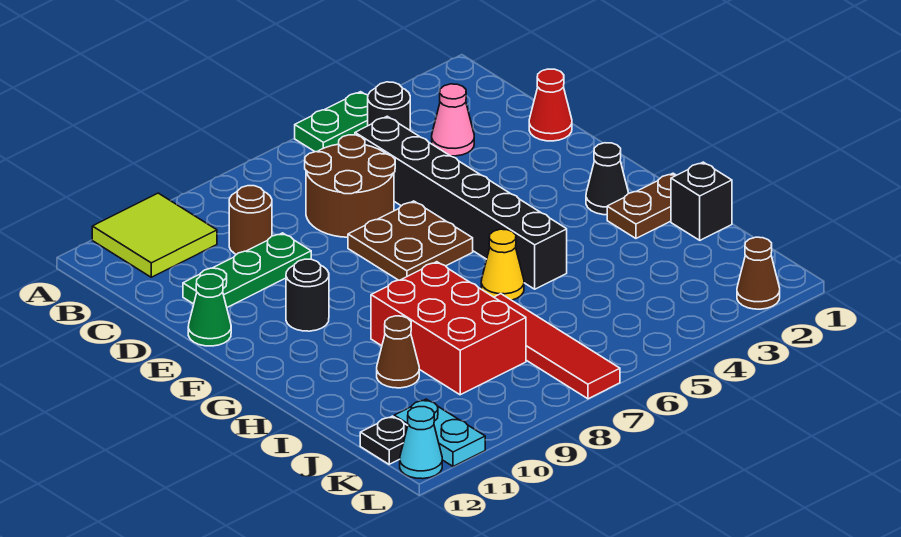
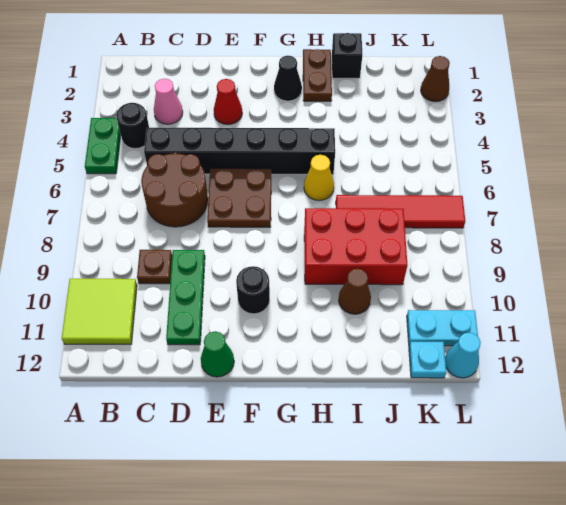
brown 1x1 round brick [229,186,272,254] -> brown 1x1 plate [137,250,172,284]
red 1x1 cone [529,69,572,141] -> red 1x1 cone moved to [214,79,242,125]
black 1x1 plate [360,416,408,464] -> cyan 1x1 plate [409,342,446,378]

